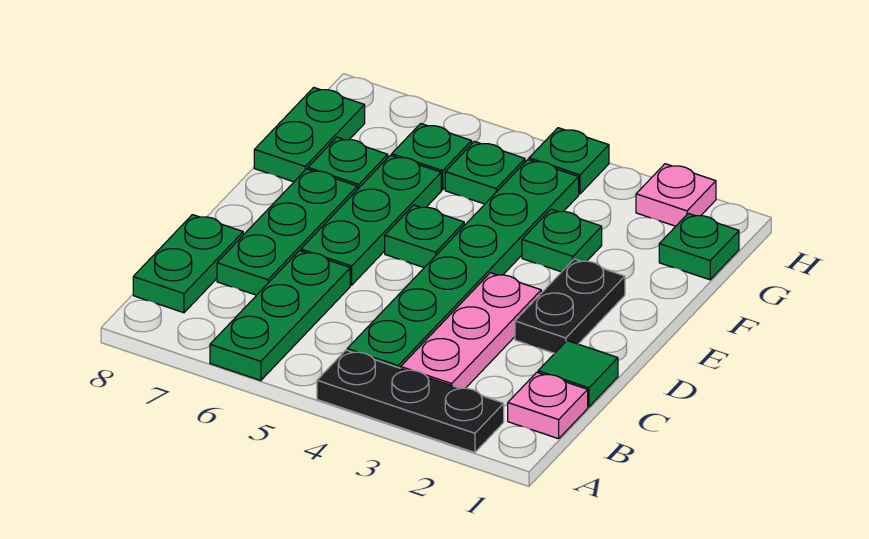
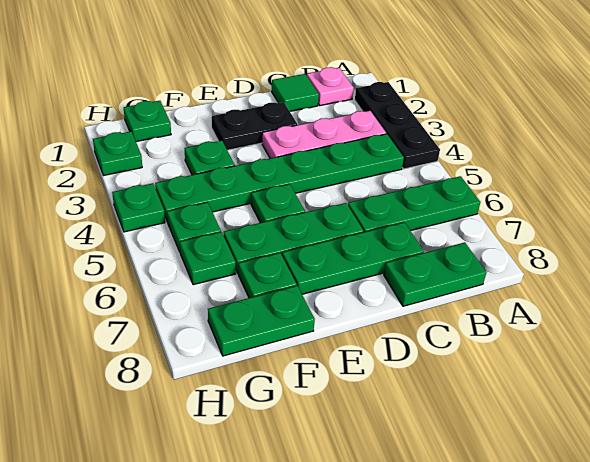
pink 1x1 plate [636,164,716,226] -> green 1x1 plate [93,132,142,176]

